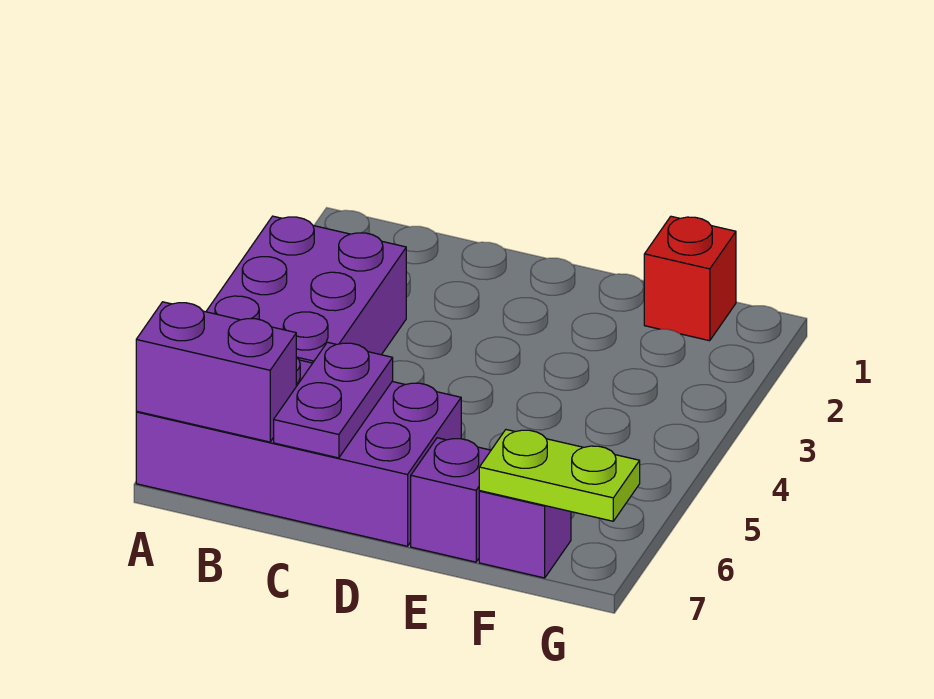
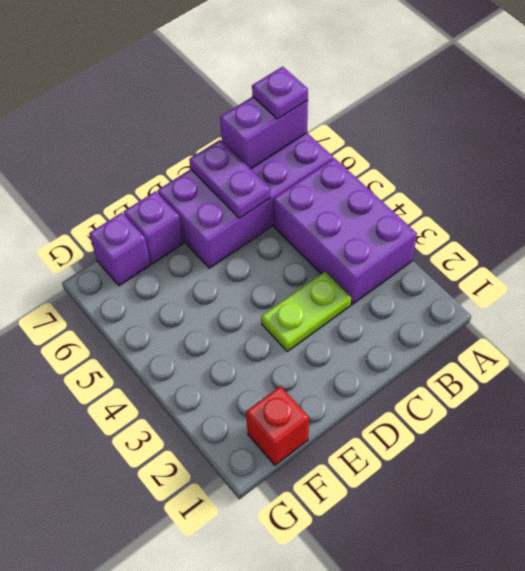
none -> purple 1x1 plate [252,67,308,119]
lime 1x2 plate [479,430,640,521] -> lime 1x2 plate moved to [261,272,351,351]

